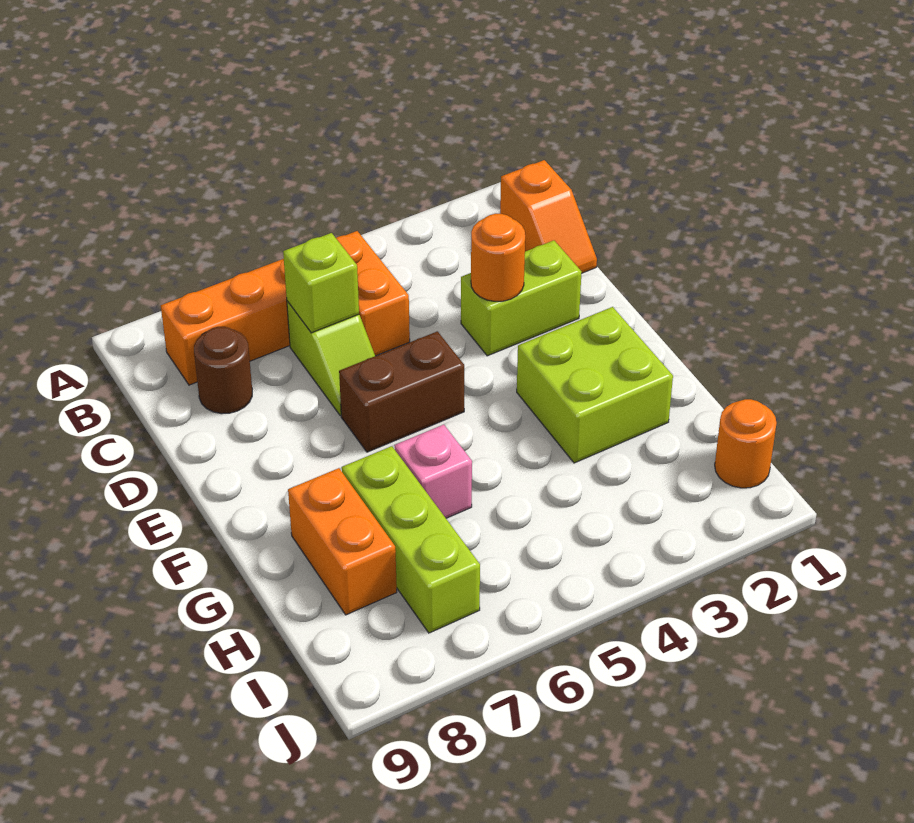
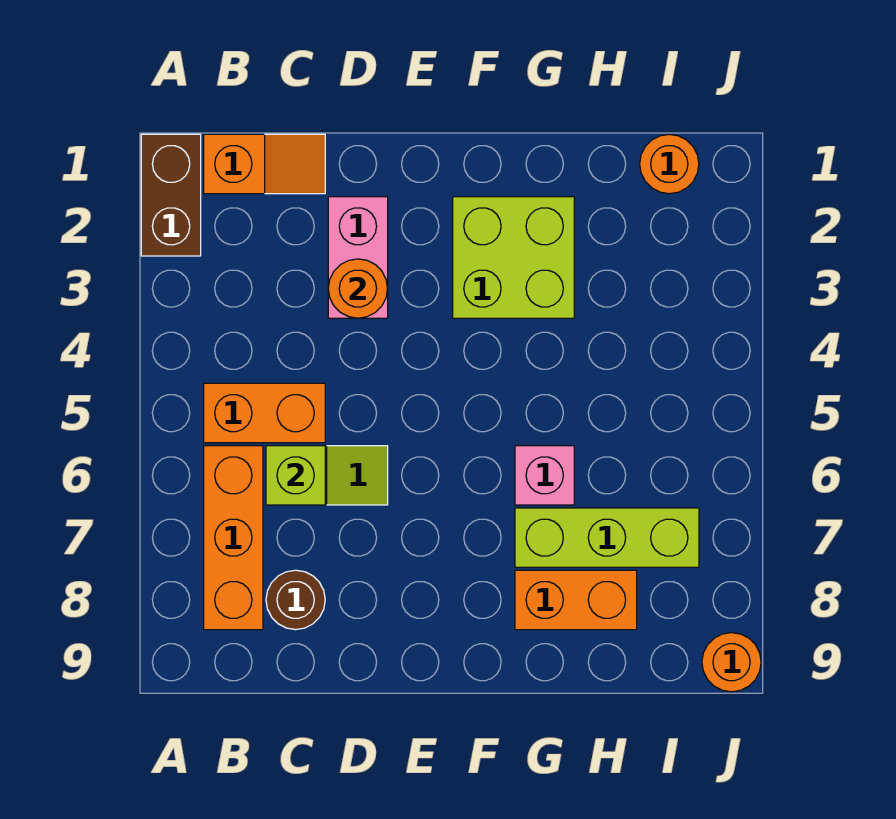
lime 1x2 brick [461,240,582,356] -> pink 1x2 brick [328,197,388,318]
brown 1x2 brick [339,331,464,452] -> brown 1x2 brick moved to [141,134,201,256]
none -> orange 1x1 round brick [702,633,761,692]

